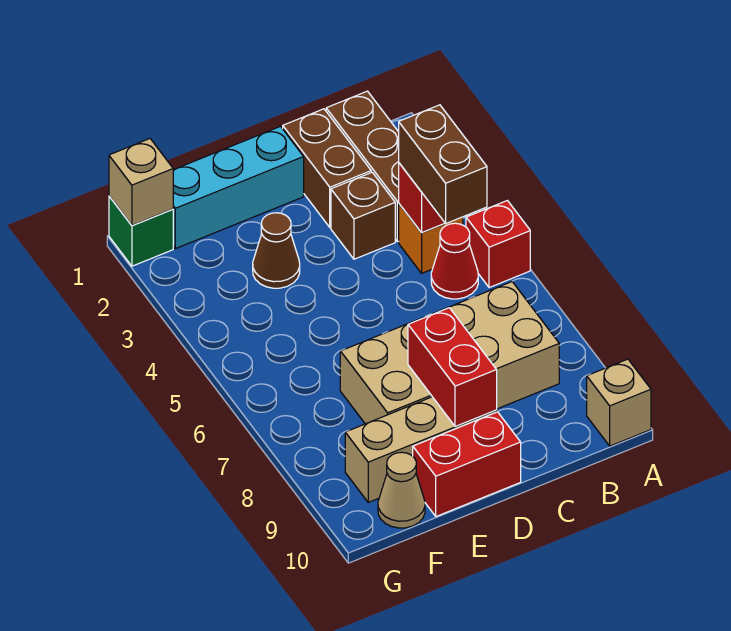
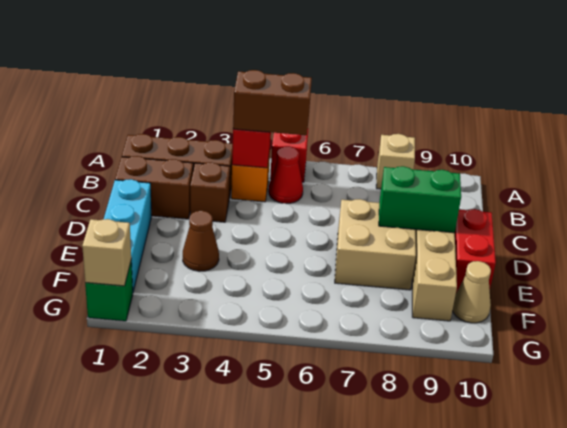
tan 1x1 brick [587,359,651,446] -> tan 1x1 brick moved to [376,134,415,189]
tan 2x4 brick [340,282,559,424] -> tan 2x2 brick [335,199,416,290]
red 1x2 brick [408,308,497,427] -> green 1x2 brick [379,166,461,233]

